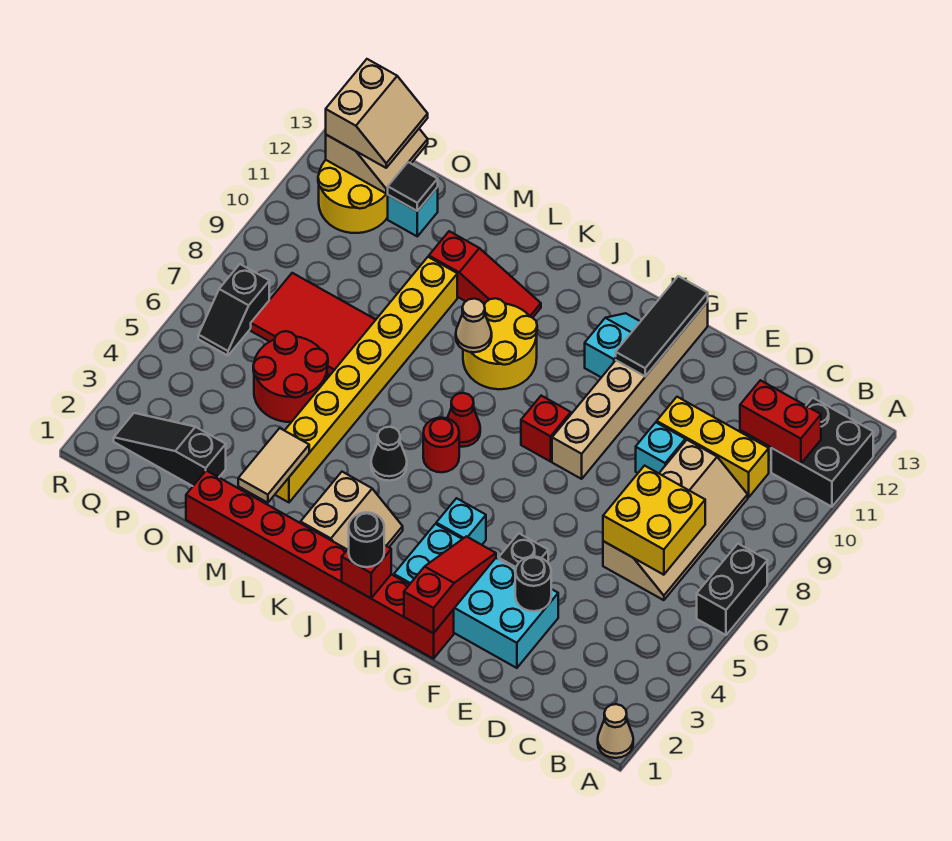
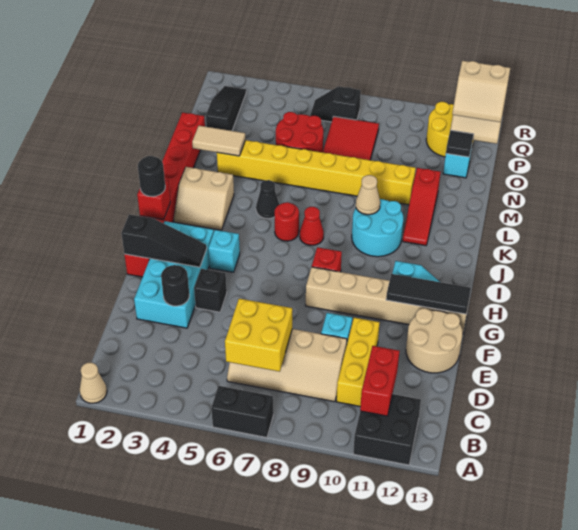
none -> tan 2x2 round brick [406,308,463,373]
red 1x3 slope [404,536,496,633] -> black 1x3 slope [121,214,207,267]
yellow 2x2 round brick [463,298,537,389] -> cyan 2x2 round brick [352,199,403,257]

